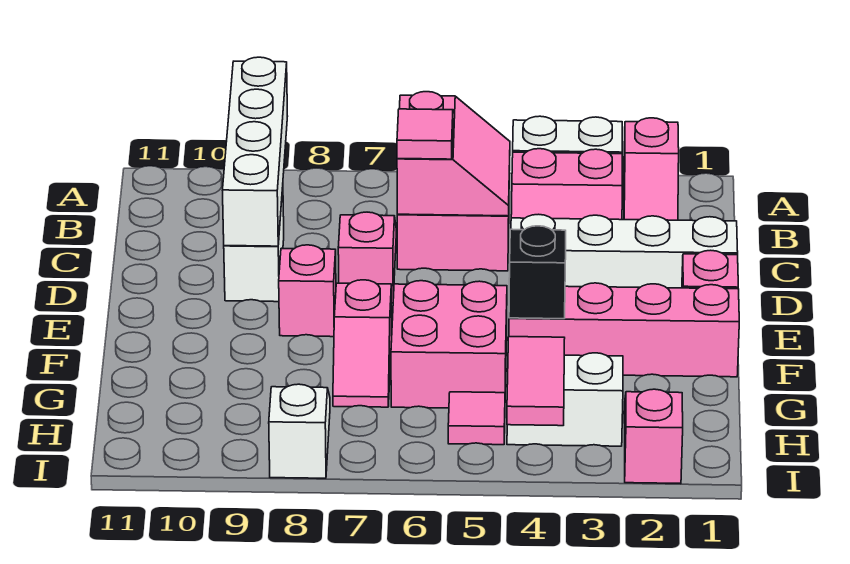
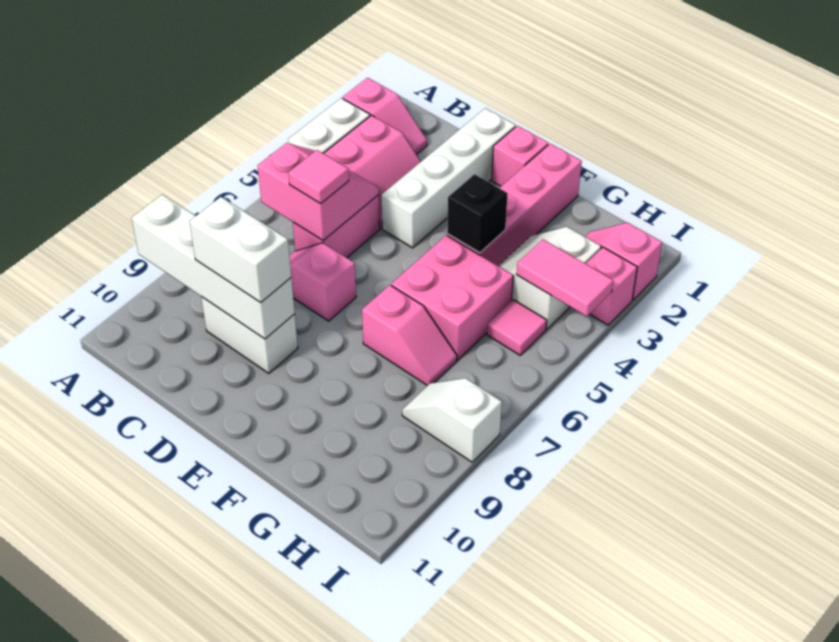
none -> white 1x2 brick [189,197,291,303]
pink 1x1 brick [279,245,336,337] -> pink 1x1 brick moved to [586,247,637,325]

